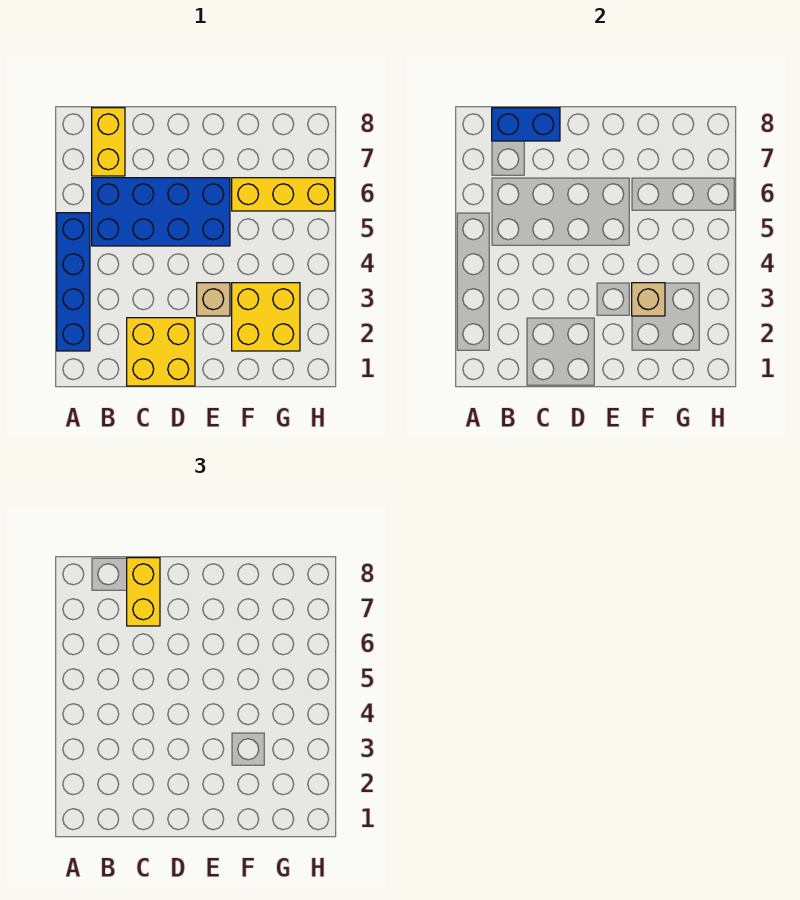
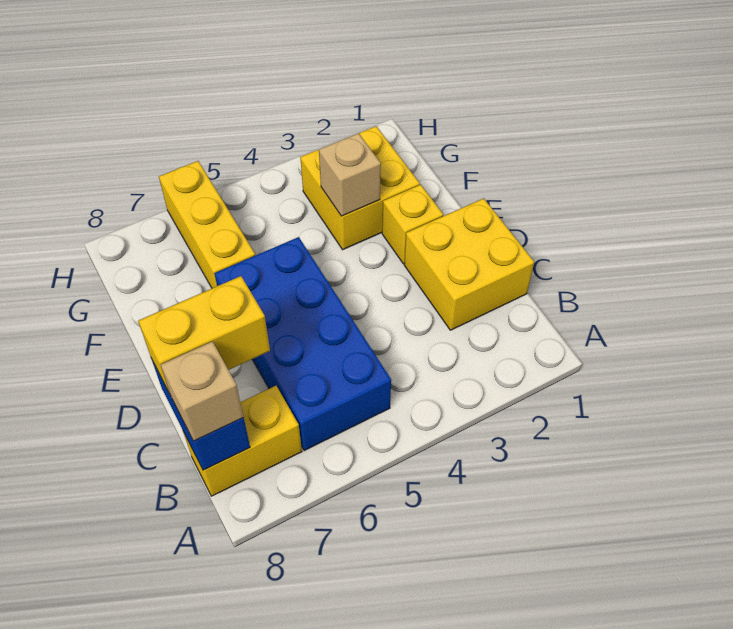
blue 1x4 brick [57,213,90,351] -> none
none -> yellow 1x1 brick [382,185,443,264]
tan 1x1 brick [197,283,230,316] -> tan 1x1 brick moved to [161,341,244,441]

